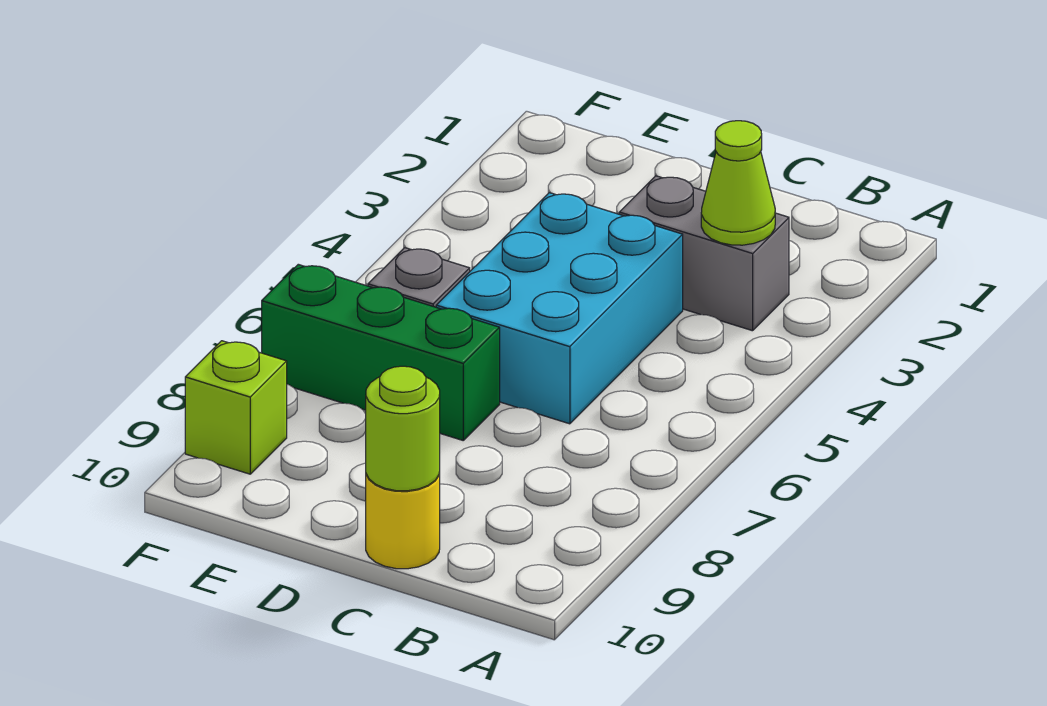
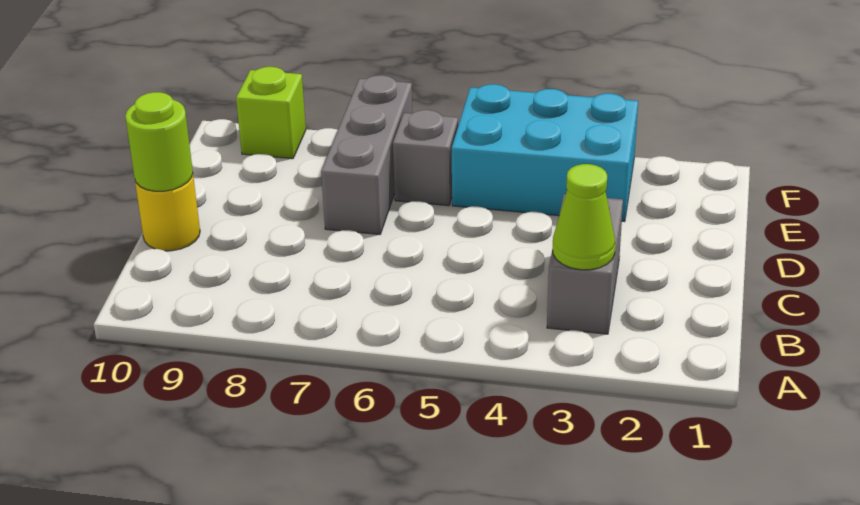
cyan 2x3 brick [436,193,683,424] -> cyan 2x3 brick moved to [452,84,638,222]
green 1x3 brick [262,264,500,440] -> grey 1x3 brick [321,75,412,234]

